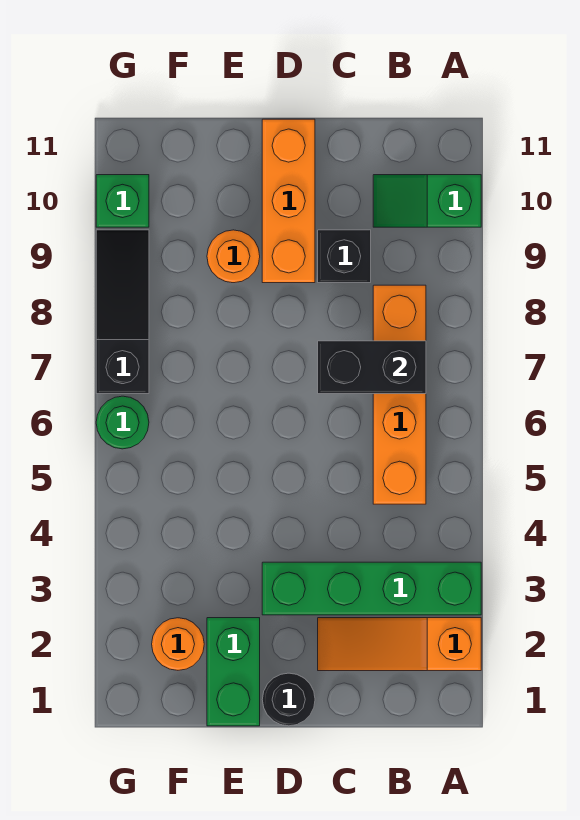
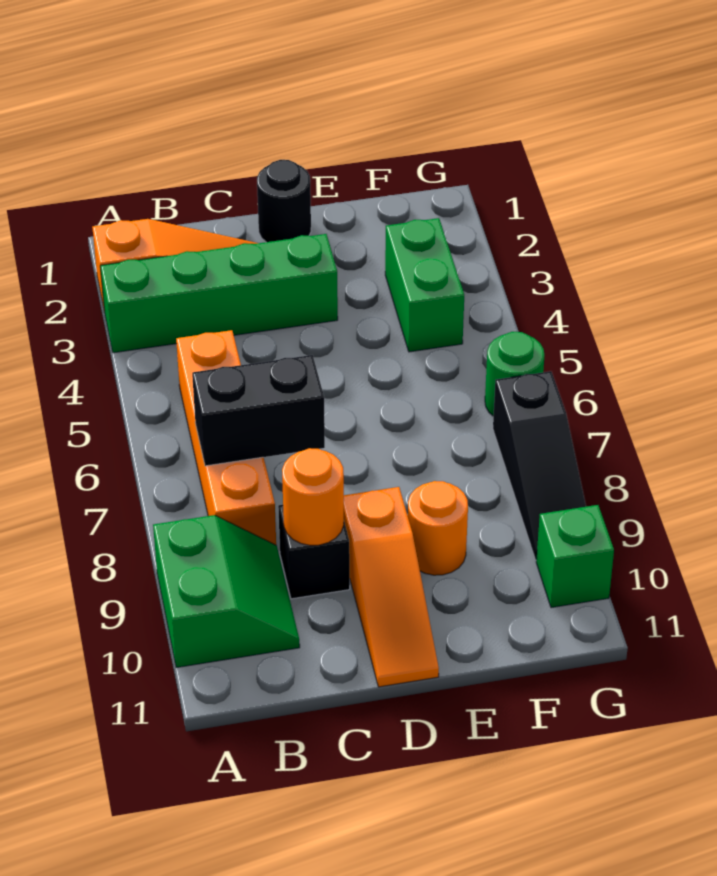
green 1x2 slope [373,175,481,227] -> green 2x2 slope [153,515,300,668]
orange 1x3 brick [262,119,315,283] -> orange 1x3 slope [344,487,439,687]
green 1x2 brick [207,618,260,726] -> green 1x2 brick moved to [385,218,464,352]
orange 1x1 round brick [152,618,204,670] -> orange 1x1 round brick moved to [282,448,344,545]

